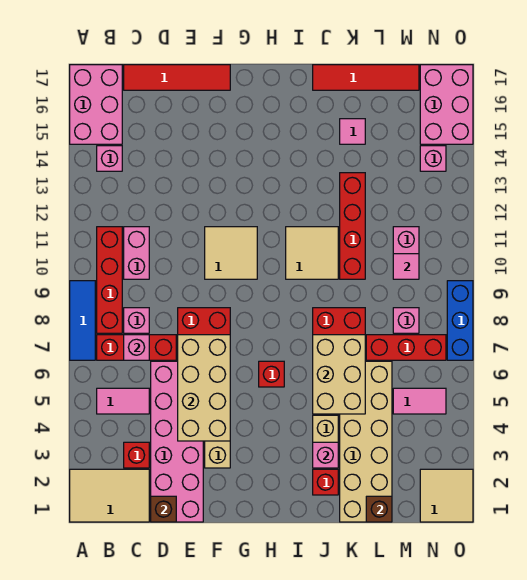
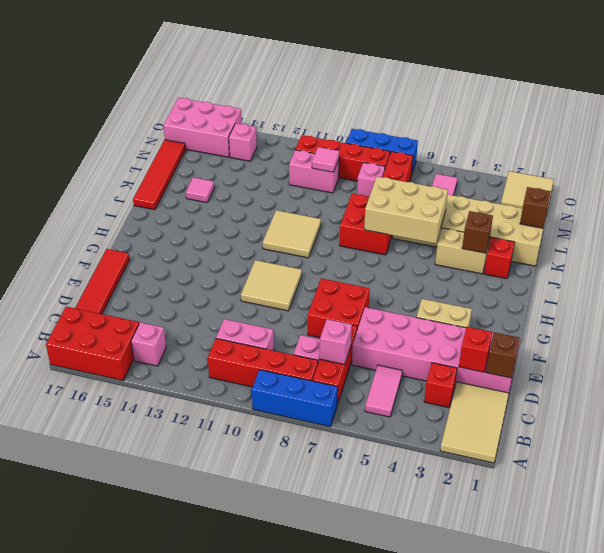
blue 1x3 tile [70,281,95,360] -> blue 1x3 brick [252,370,338,427]
pink 2x3 brick [70,65,122,144] -> red 2x3 brick [46,307,139,381]
tan 2x4 brick [178,335,230,441] -> none
red 1x1 brick [259,361,284,387] -> red 1x1 brick moved to [459,327,492,372]
pink 1x1 brick [313,442,338,468] -> brown 1x1 brick [462,211,493,253]
red 1x4 brick [340,173,365,279] -> red 1x4 brick moved to [295,135,390,181]

